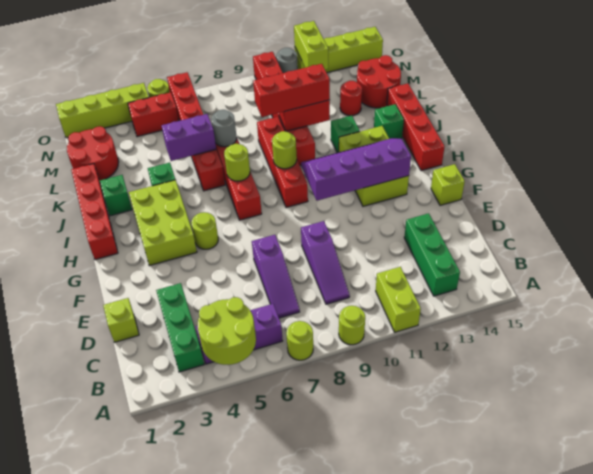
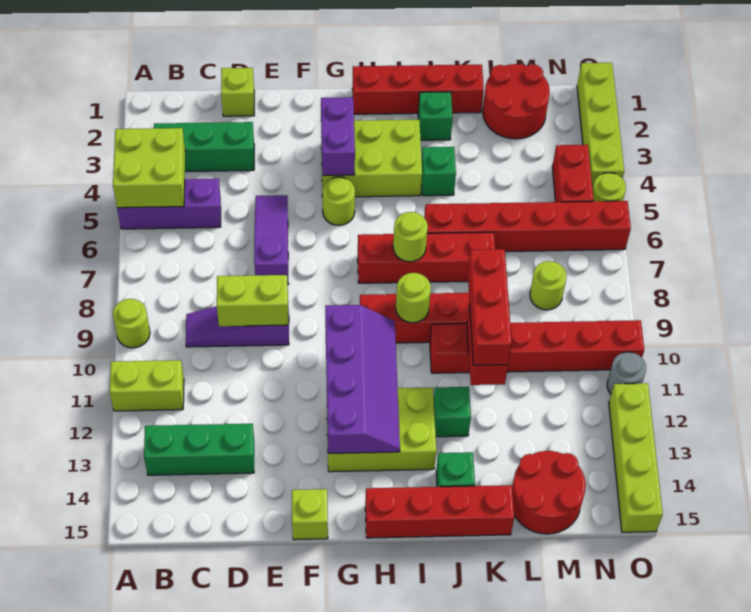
lime 2x2 round brick [198,297,256,365] -> lime 2x2 brick [113,128,185,208]
lime 1x1 round brick [286,321,313,360] -> lime 1x1 round brick moved to [530,261,567,310]
purple 1x3 brick [196,304,283,364] -> purple 1x3 brick turned to [117,179,221,229]
purple 1x3 slope [252,235,300,318] -> purple 1x3 slope turned to [254,195,288,285]
purple 1x2 brick [162,114,216,161] -> purple 1x2 brick moved to [321,97,355,176]
grey 1x1 round brick [211,110,237,147] -> none
red 1x1 round brick [340,81,362,116] -> none
lime 1x2 brick [294,21,328,70] -> lime 1x2 brick moved to [217,275,288,326]

